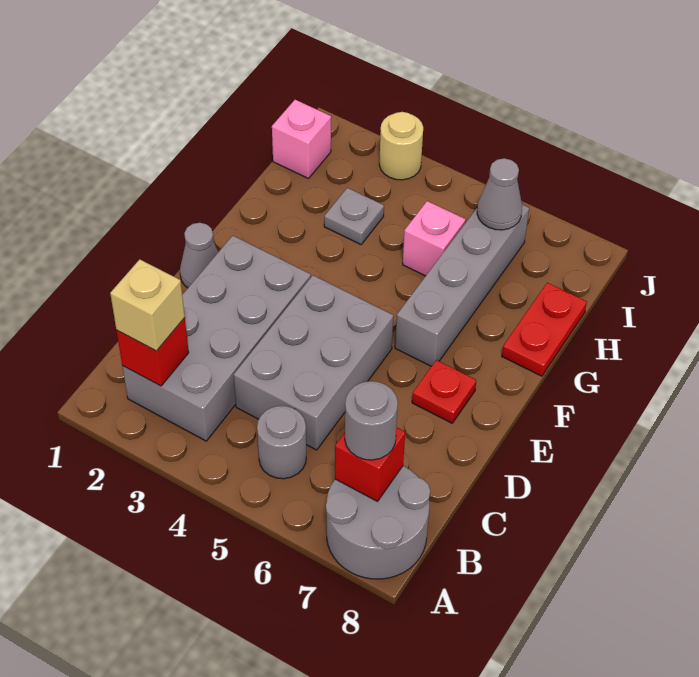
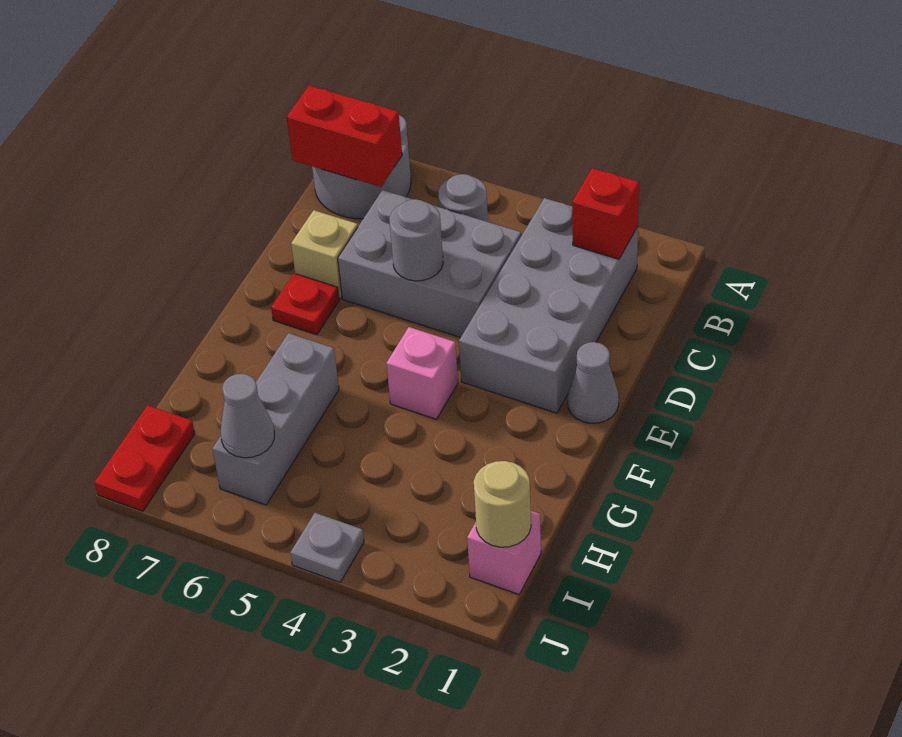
tan 1x1 brick [110,259,185,351] -> tan 1x1 brick moved to [291,210,358,299]
red 1x1 brick [335,427,405,501] -> red 1x2 brick [287,85,402,187]
grey 1x1 round brick [345,381,398,460] -> grey 1x1 round brick moved to [389,199,443,281]
grey 2x3 brick [234,275,394,450] -> grey 2x3 brick turned to [338,190,521,337]
grey 1x4 brick [395,204,529,366] -> grey 1x3 brick [212,333,339,505]
red 1x2 plate [502,283,587,376] -> red 1x2 plate moved to [95,405,195,511]
grey 1x1 plate [324,188,384,244] -> grey 1x1 plate moved to [290,513,364,582]
pink 1x1 brick [403,201,466,276] -> pink 1x1 brick moved to [386,327,458,419]
tan 1x1 round brick [379,112,423,180] -> tan 1x1 round brick moved to [474,461,531,547]

